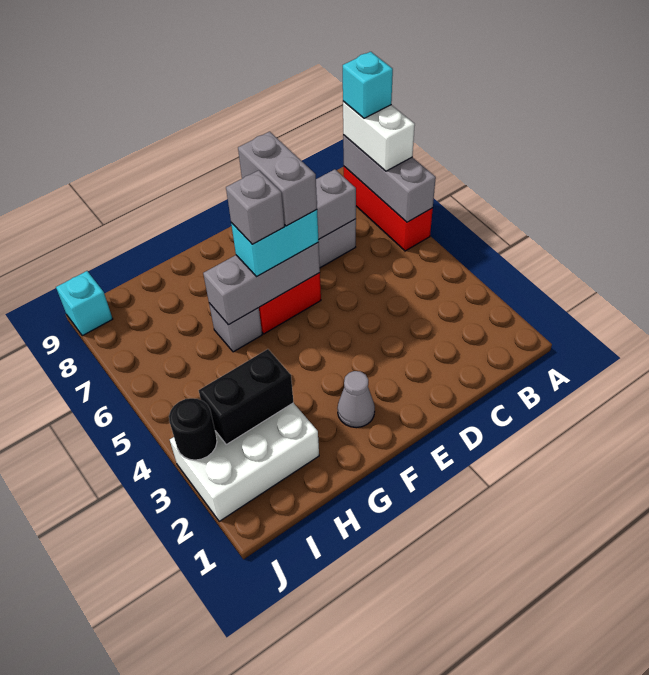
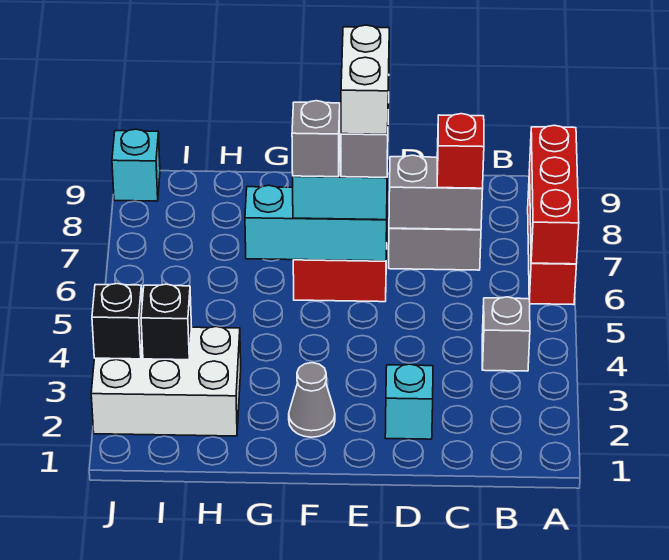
grey 1x3 brick [343,135,436,222] -> red 1x3 brick [530,125,579,264]
white 1x2 brick [343,101,415,171] -> white 1x2 brick moved to [341,25,389,134]
cyan 1x1 brick [343,52,393,118] -> cyan 1x1 brick moved to [385,364,433,439]
none -> red 1x1 brick [437,114,484,188]
grey 1x3 brick [203,243,320,325] -> cyan 1x3 brick [245,185,387,261]
grey 1x1 brick [209,303,262,352] -> grey 1x1 brick moved to [482,297,530,371]
black 1x2 brick [199,349,294,444] -> black 1x1 brick [141,284,192,360]
black 1x1 round brick [169,398,217,460] -> black 1x1 brick [92,284,142,359]

